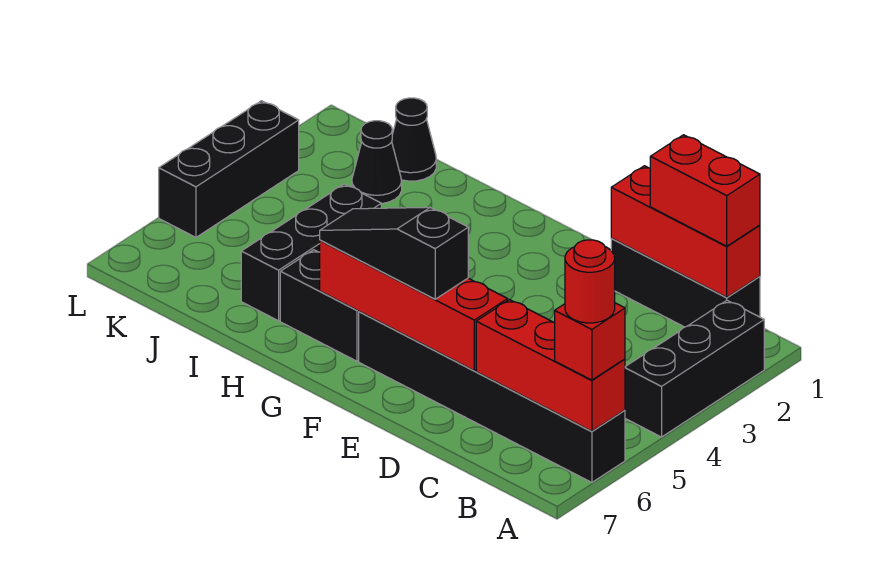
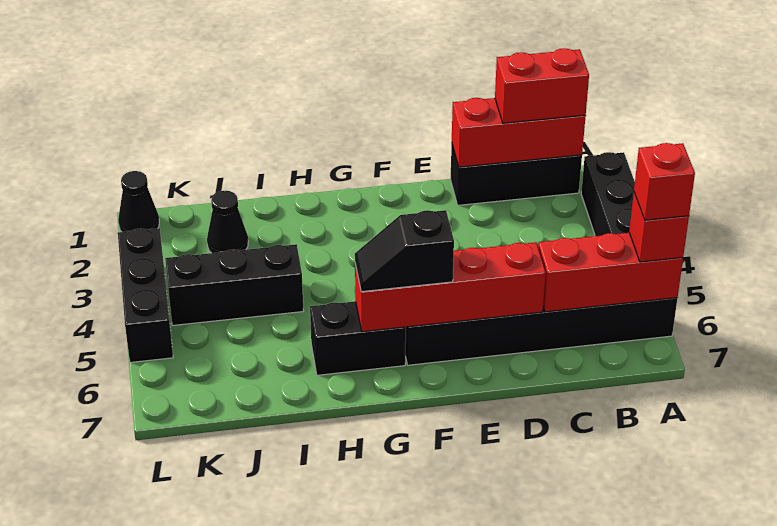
red 1x1 round brick [565,240,615,323] -> red 1x1 brick [634,143,695,220]
black 1x3 slope [320,207,468,299] -> black 1x2 slope [355,210,454,292]
black 1x3 brick [241,184,381,321] -> black 1x3 brick turned to [165,244,303,326]
black 1x1 cone [392,98,436,181] -> black 1x1 cone moved to [118,171,159,232]

